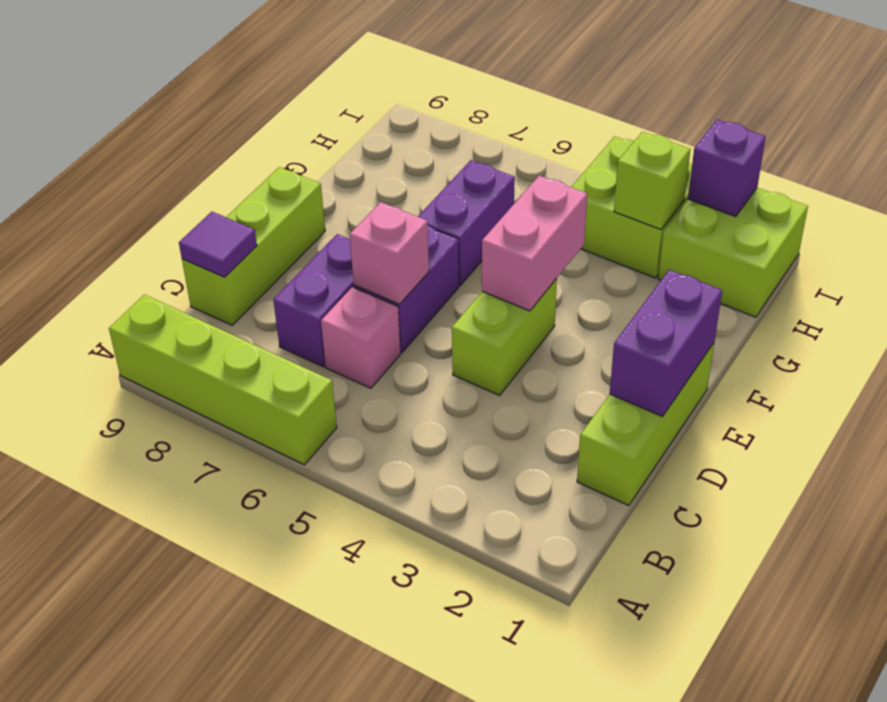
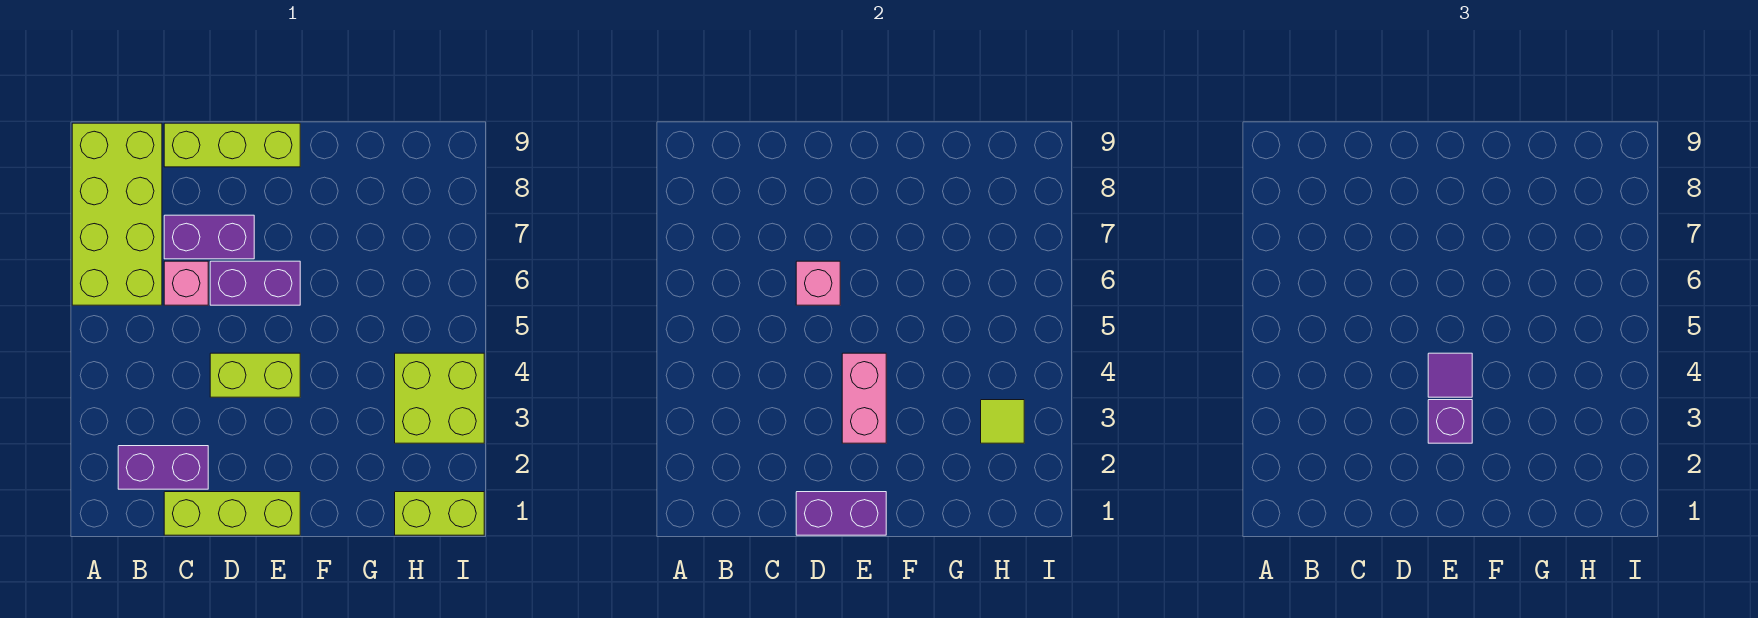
lime 1x4 brick [109,295,337,465] -> lime 2x4 brick [72,123,162,305]
purple 1x1 tile [179,212,257,277] -> purple 1x1 tile moved to [1428,353,1472,397]
pink 1x2 brick [482,176,587,311] -> pink 1x2 brick turned to [842,353,886,443]
purple 1x2 brick [418,160,515,285] -> purple 1x2 brick moved to [118,446,208,489]
lime 2x2 brick [658,188,808,317] -> lime 1x2 brick [395,492,484,535]
lime 1x1 brick [614,132,691,229] -> lime 1x1 tile [981,400,1024,443]
purple 1x1 brick [688,120,766,217] -> purple 1x1 brick moved to [1428,400,1472,443]

